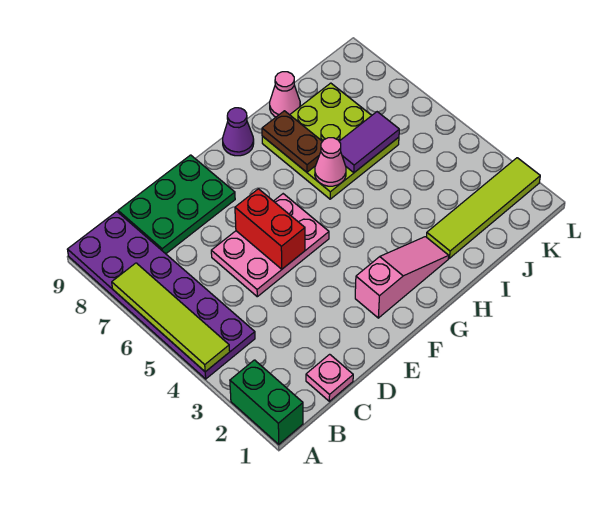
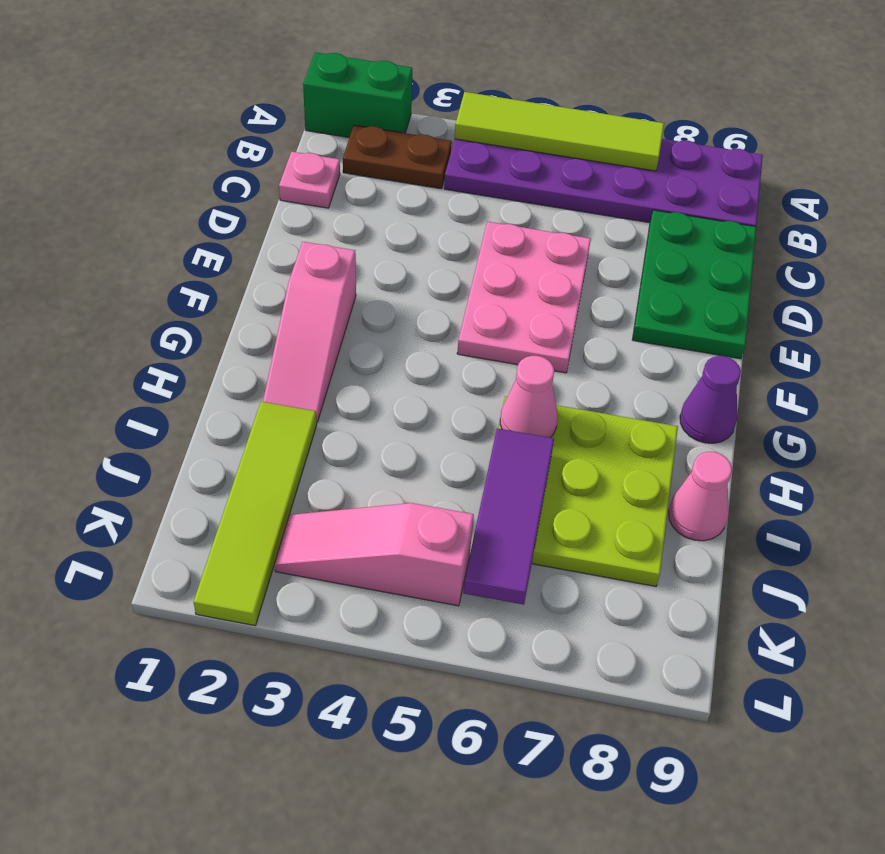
red 1x2 brick [235,189,305,269] -> none
brown 1x2 plate [262,111,322,172] -> brown 1x2 plate moved to [343,125,452,189]
purple 1x2 tile [339,112,399,173] -> purple 1x3 tile [463,428,554,605]
none -> pink 1x3 slope [275,503,474,606]

